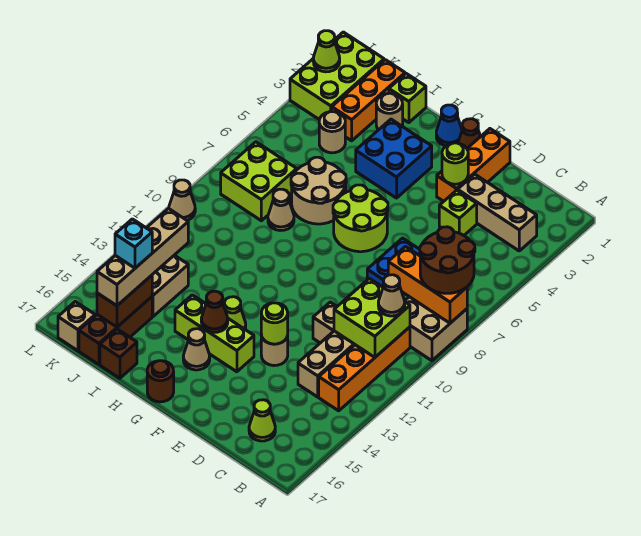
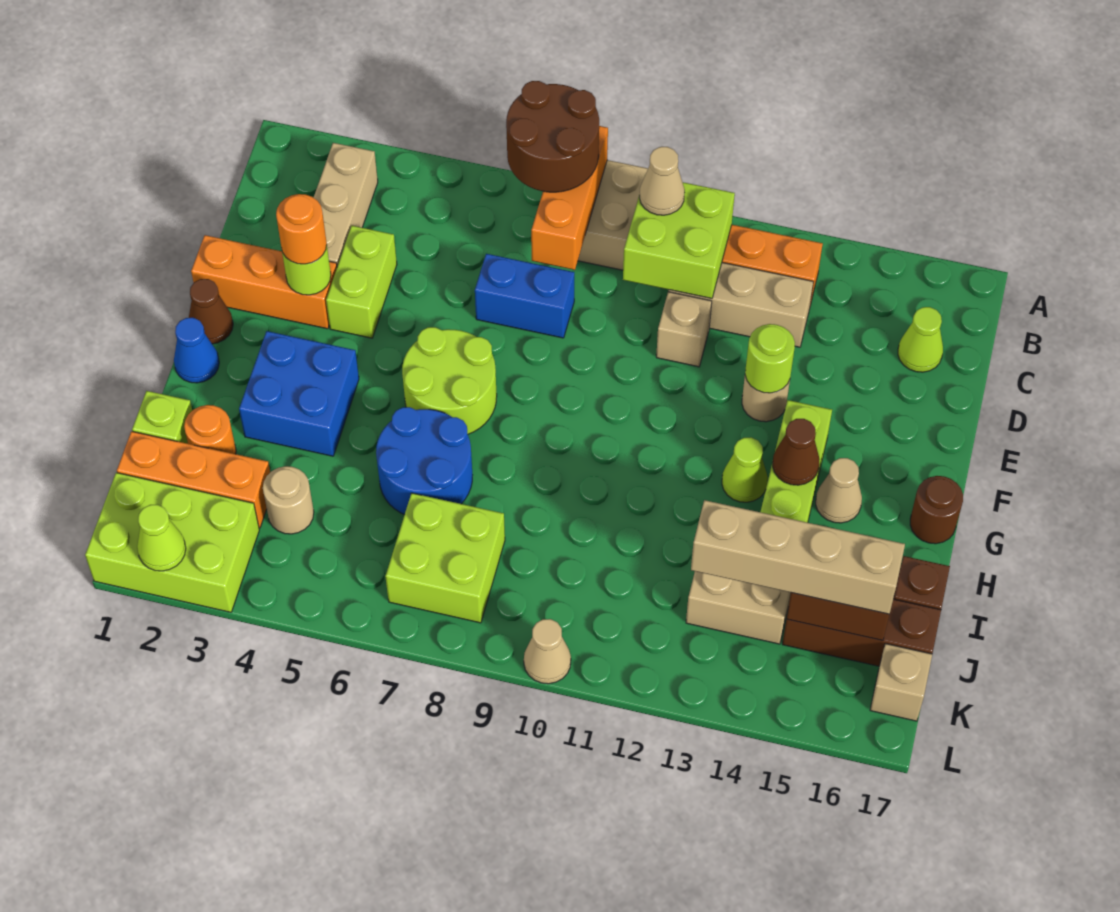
lime 1x1 brick [439,190,477,235] -> lime 1x2 brick [326,226,397,338]
none -> orange 1x1 round brick [276,194,327,264]
tan 2x2 round brick [291,157,346,224] -> blue 2x2 round brick [376,407,472,515]
tan 1x1 round brick [376,93,403,130] -> orange 1x1 round brick [184,405,236,454]
tan 1x1 cone [268,189,294,231] -> none
cyan 1x1 brick [115,219,152,268] -> none

